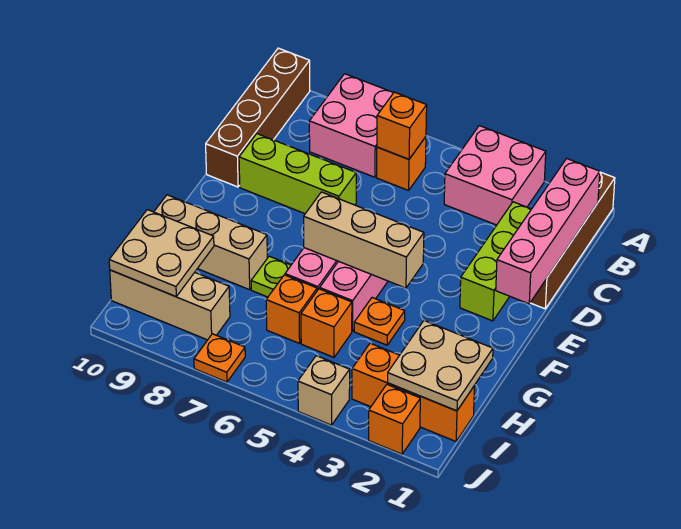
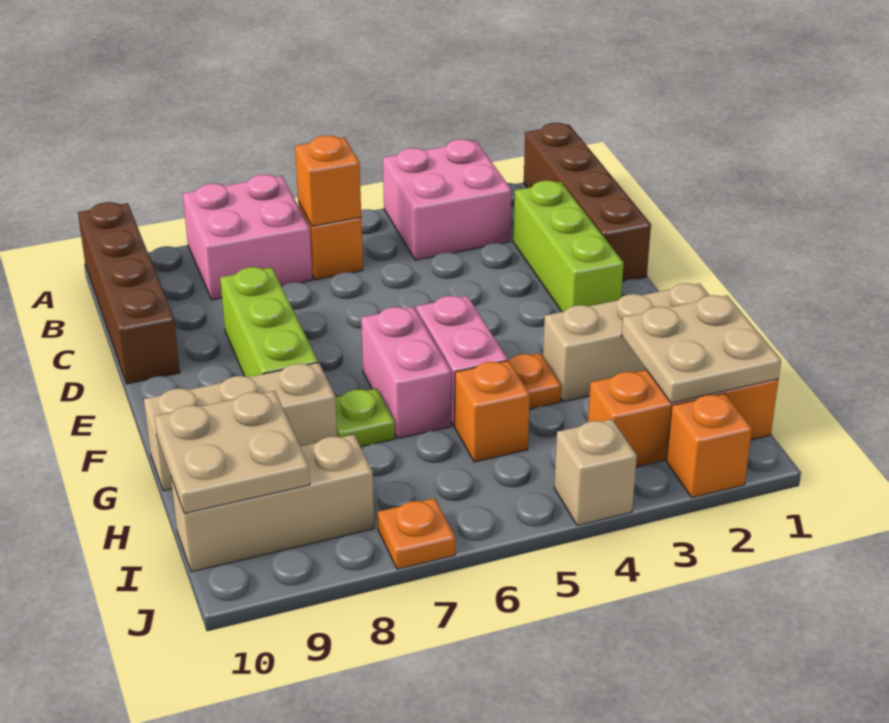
pink 1x4 brick [496,159,600,304] -> none
lime 1x3 brick [239,134,356,214] -> lime 1x3 brick turned to [220,267,318,377]
tan 1x3 brick [304,192,424,288] -> tan 1x3 brick moved to [543,283,710,402]
orange 1x1 brick [266,275,317,343] -> none

